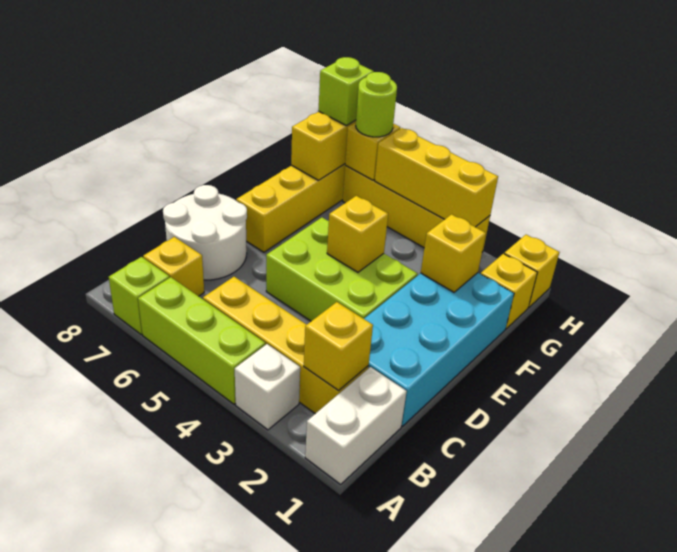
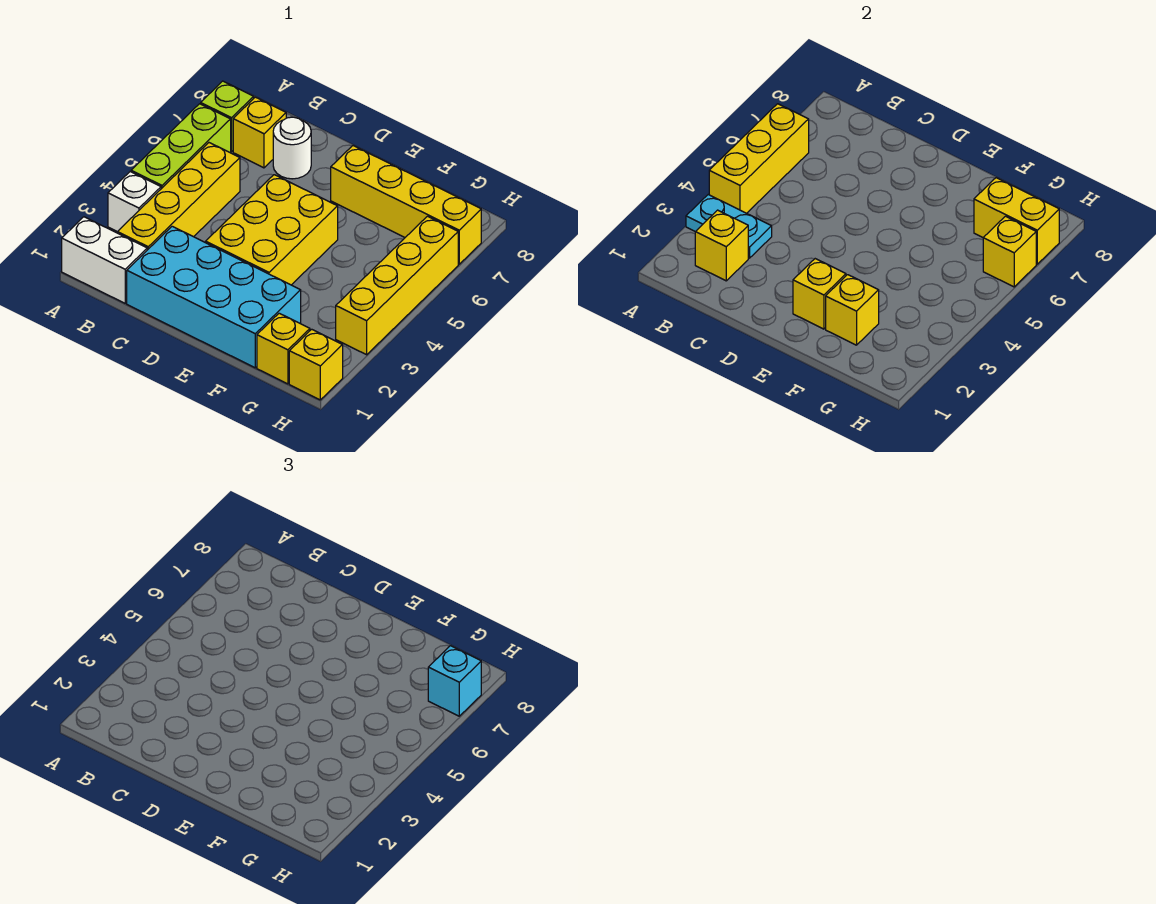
none -> cyan 1x2 plate [686,195,772,258]
white 2x2 round brick [163,185,247,280] -> white 1x1 round brick [273,117,311,179]
lime 2x3 brick [266,217,418,321] -> yellow 2x3 brick [206,175,338,285]
yellow 1x1 brick [327,196,388,272] -> yellow 1x1 brick moved to [793,259,846,329]
yellow 1x3 brick [375,128,498,227] -> yellow 1x3 brick moved to [709,104,809,213]
lime 1x1 round brick [356,72,397,137] -> none
lime 1x1 brick [318,57,374,126] -> cyan 1x1 brick [428,646,481,716]

